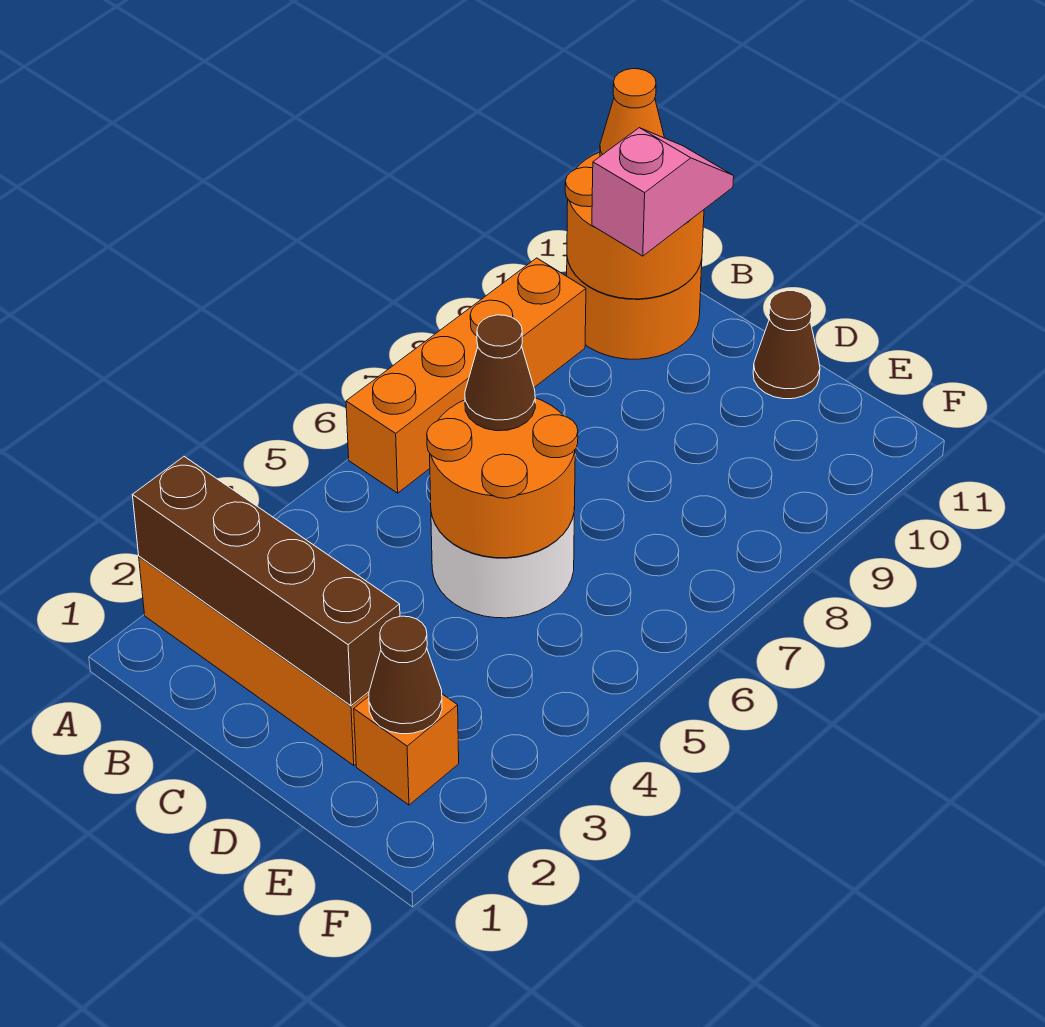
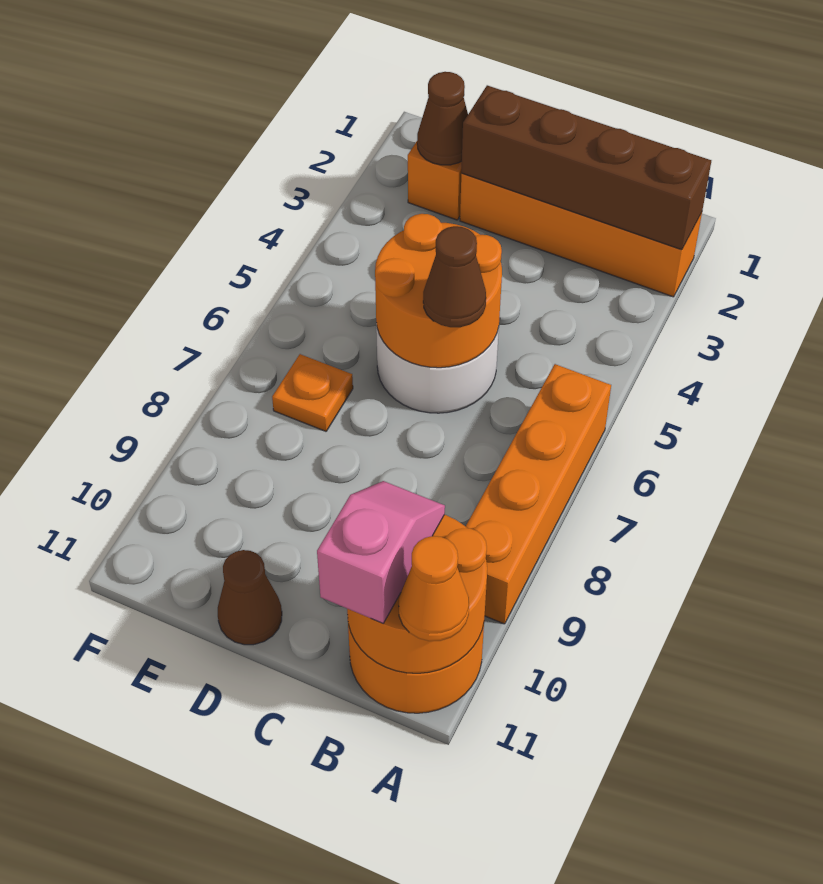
pink 1x2 slope [592,128,734,256] -> pink 1x2 slope turned to [317,481,445,623]
none -> orange 1x1 plate [272,354,353,431]

